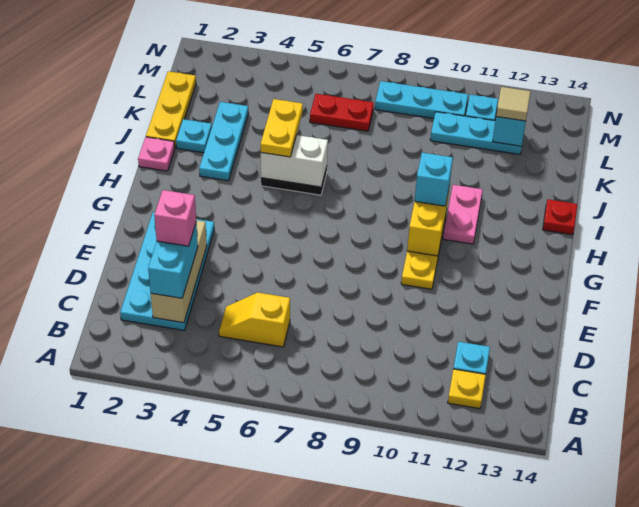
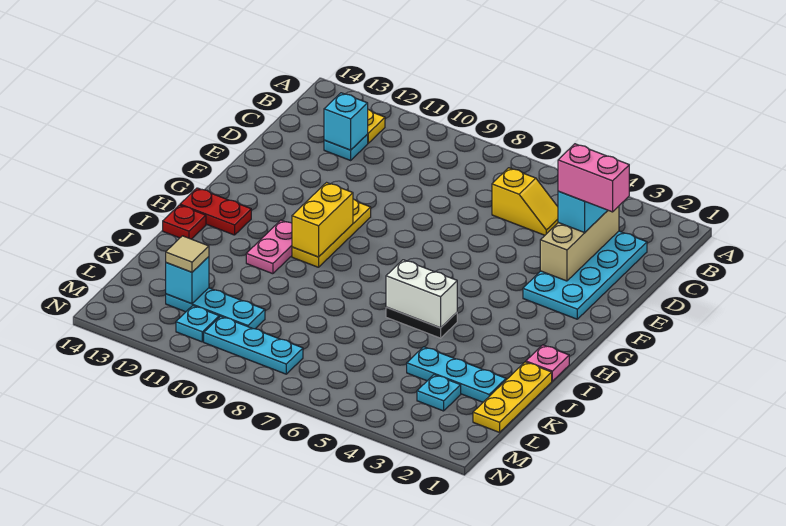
pink 1x1 brick [154,190,196,246] -> pink 1x2 brick [558,144,629,212]
cyan 1x1 brick [415,153,453,206] -> cyan 1x1 brick moved to [324,93,368,150]
cyan 1x3 plate [199,102,248,181] -> cyan 1x3 plate turned to [407,347,506,402]
yellow 1x2 plate [260,99,303,157] -> none
cyan 1x1 plate [176,119,212,153] -> cyan 1x1 plate moved to [417,375,461,411]
red 1x2 plate [310,94,374,131] -> red 1x2 plate moved to [180,188,251,235]

